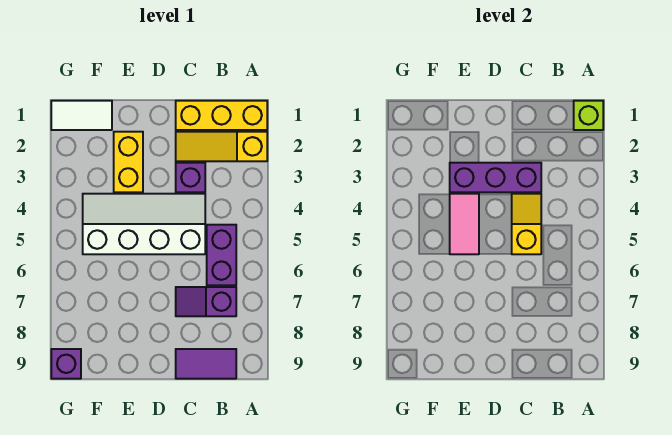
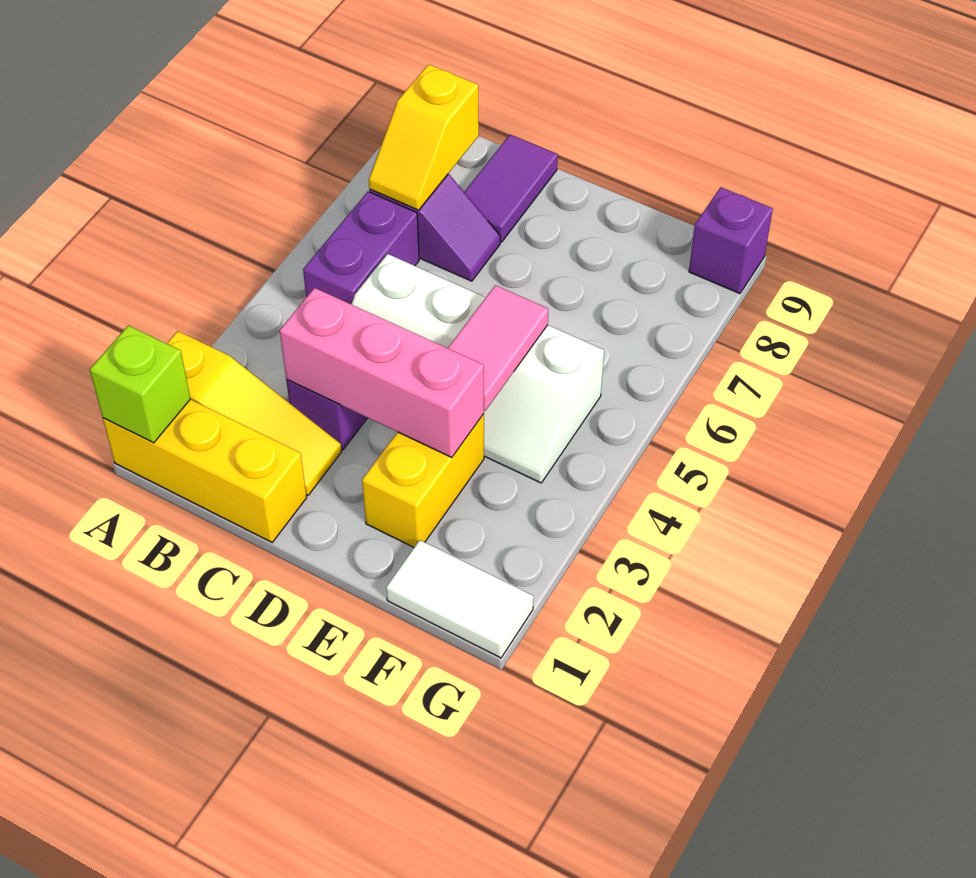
purple 1x2 tile [176,349,236,379] -> purple 1x2 tile turned to [464,135,558,242]
purple 1x3 brick [450,163,541,192] -> pink 1x3 brick [280,288,484,457]
yellow 1x2 slope [512,194,541,254] -> yellow 1x2 slope moved to [369,64,479,210]

